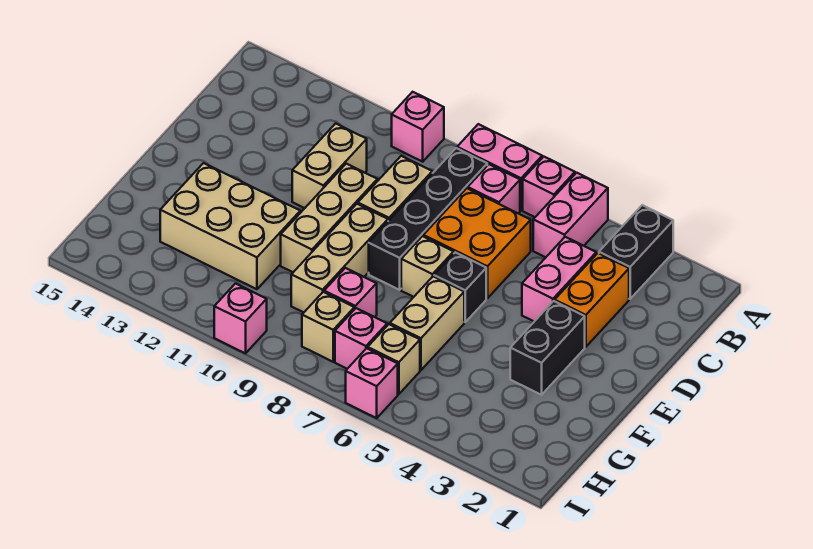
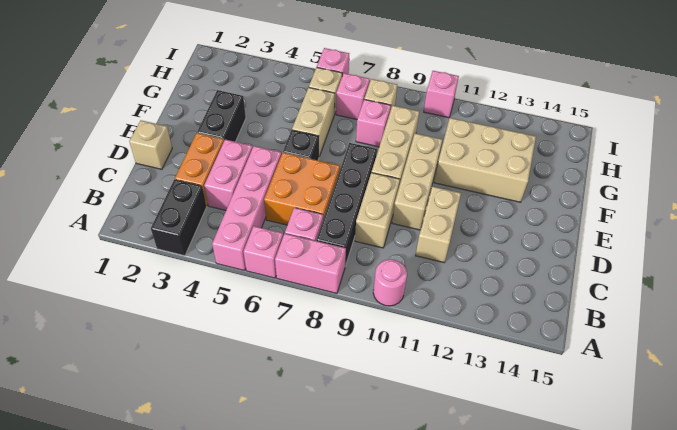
pink 1x2 brick [533,173,608,257] -> pink 1x4 brick [212,146,281,271]
pink 1x1 brick [392,92,444,162] -> pink 1x1 round brick [373,259,407,306]
tan 1x1 brick [401,236,454,297] -> tan 1x1 brick moved to [129,120,172,169]

